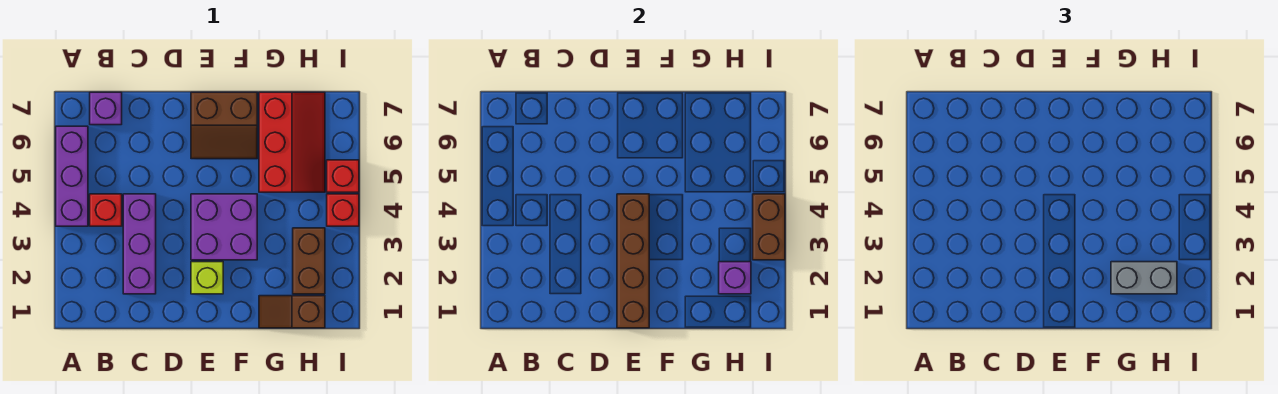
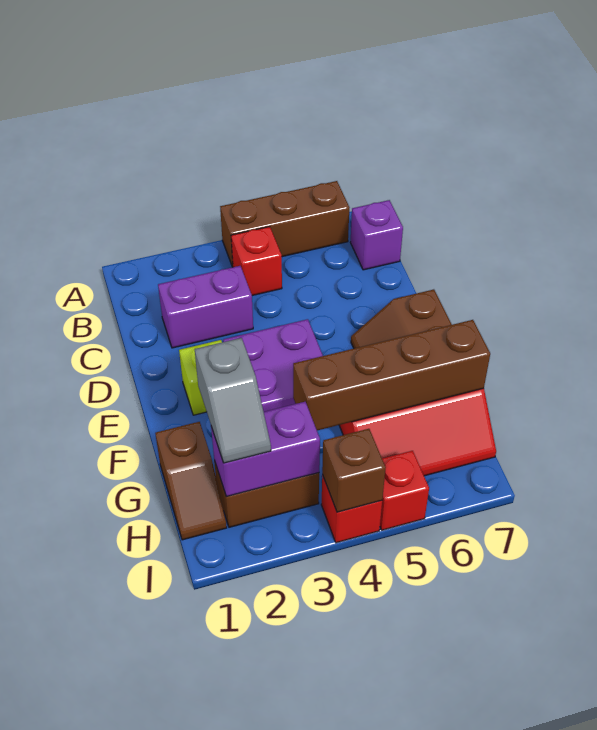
purple 1x3 brick [56,126,88,226] -> brown 1x3 brick [220,181,350,267]
purple 1x3 brick [123,194,156,294] -> purple 1x2 brick [158,266,253,348]
brown 1x4 brick [617,194,649,328] -> brown 1x4 brick moved to [293,320,490,430]
brown 1x2 slope [259,296,325,328] -> brown 1x2 slope turned to [155,422,227,540]
grey 1x2 brick [1111,262,1177,294] -> grey 1x2 slope [195,338,271,463]
purple 1x1 brick [719,262,751,294] -> purple 1x2 brick [211,402,320,497]
brown 1x2 brick [753,194,785,260] -> brown 1x1 brick [322,429,386,512]

